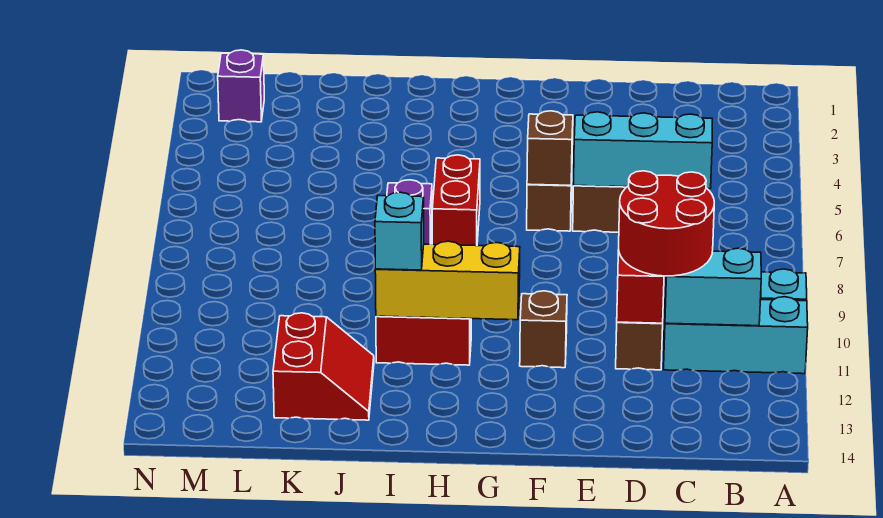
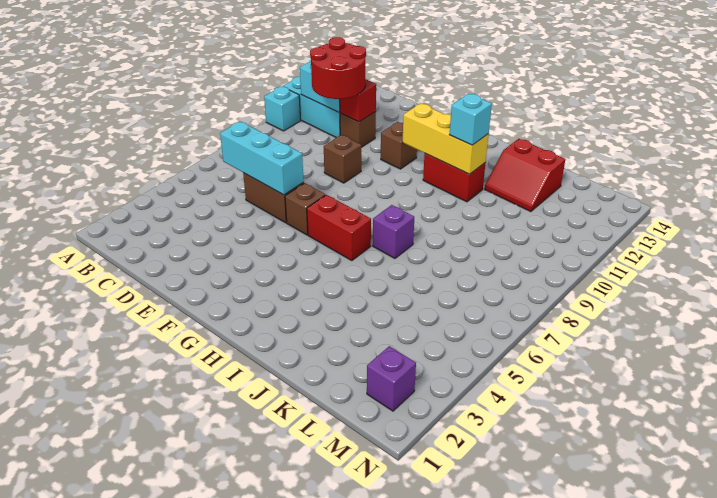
brown 1x1 brick [527,111,573,185] -> brown 1x1 brick moved to [324,135,361,183]
red 1x2 brick [432,155,480,246] -> red 1x2 brick turned to [307,195,371,261]
red 2x2 slope [273,313,374,420] -> red 2x2 slope turned to [485,139,565,212]

